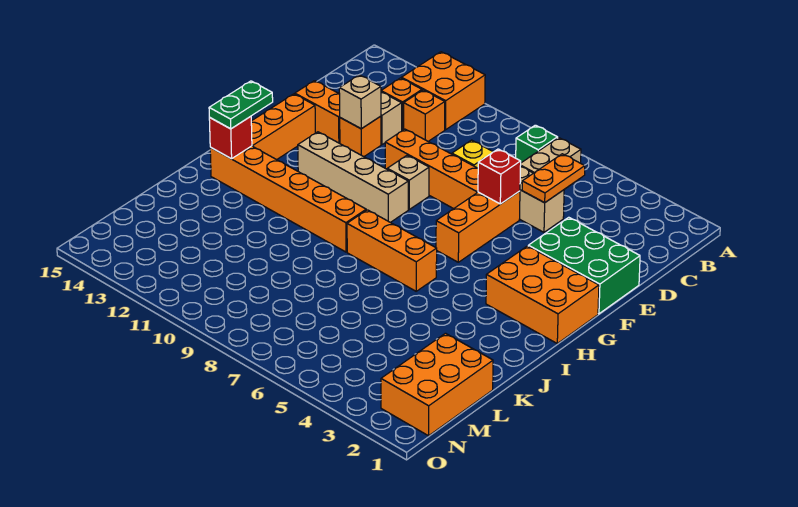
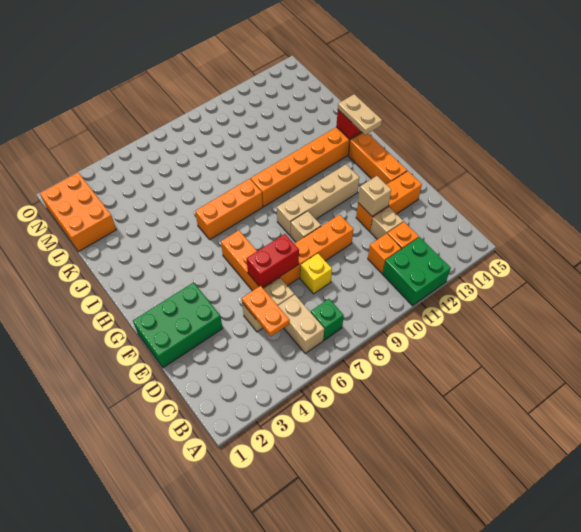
orange 2x2 brick [401,52,485,130] -> green 2x2 brick [382,237,451,306]
red 1x1 brick [478,149,521,204] -> red 1x2 brick [247,234,299,288]
orange 2x3 brick [486,246,599,343] -> none
green 1x2 plate [209,81,273,129] -> tan 1x2 plate [338,94,382,135]

